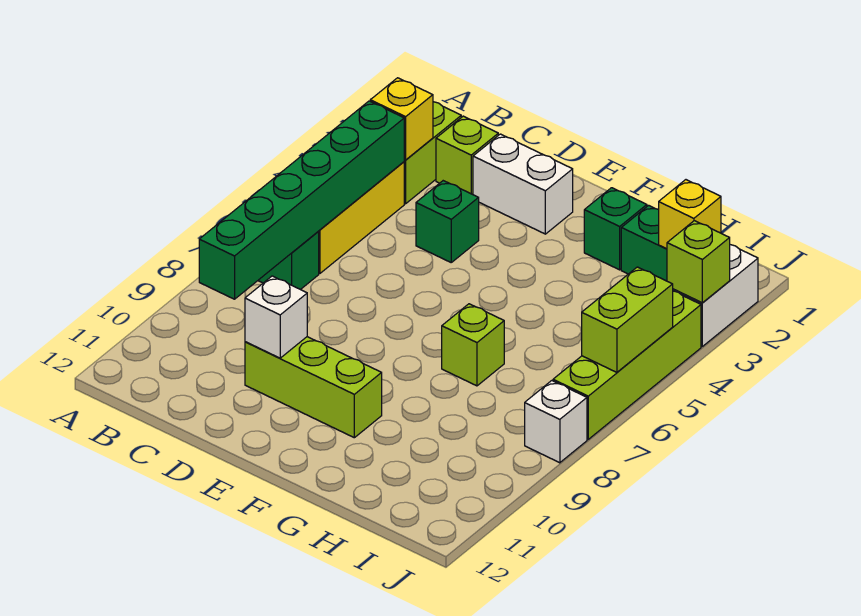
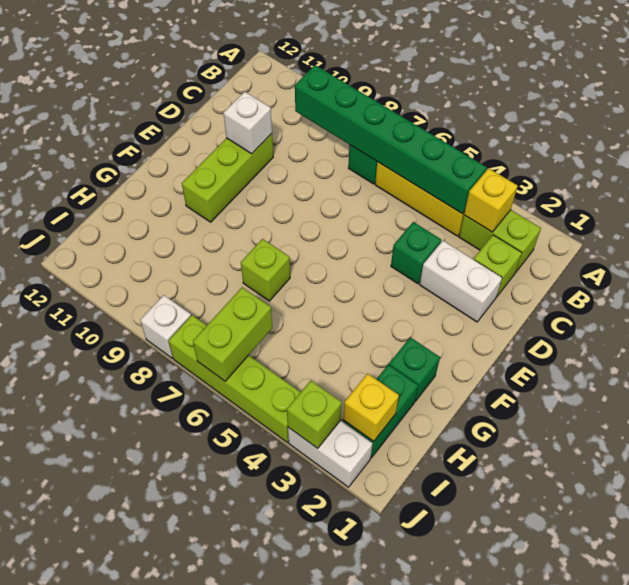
white 1x2 brick [473,134,573,234] -> white 1x2 brick turned to [420,241,502,322]
lime 1x2 brick [582,267,673,372] -> lime 1x2 brick turned to [193,287,273,381]

